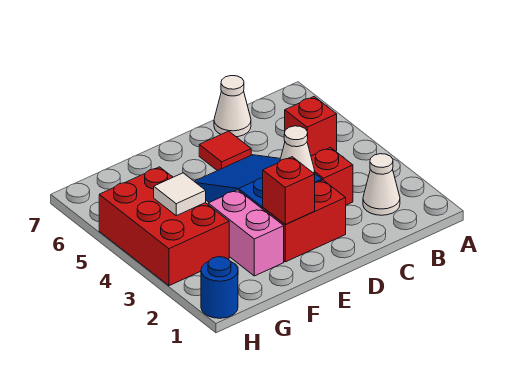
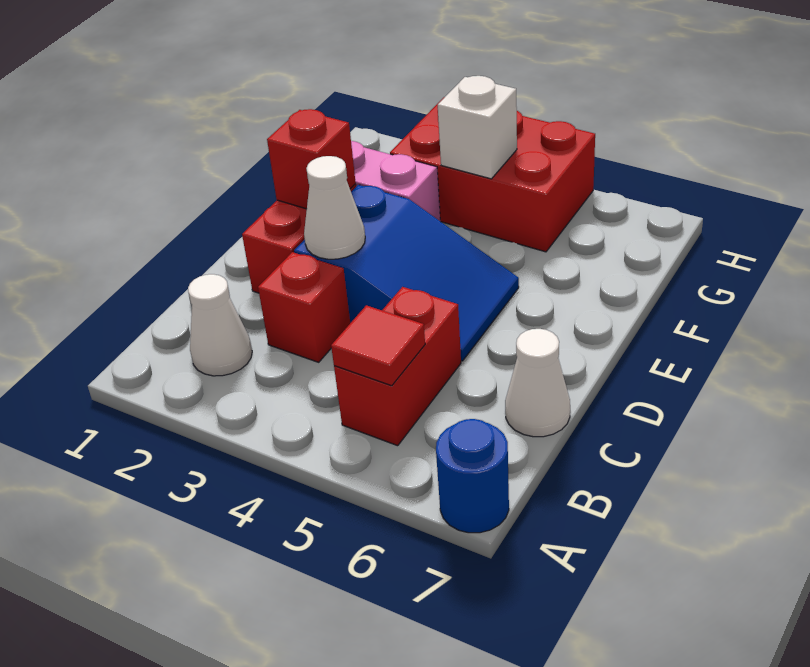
red 1x1 brick [285,97,337,156] -> red 1x2 brick [334,287,461,446]
red 1x1 tile [199,131,251,171] -> red 1x1 tile moved to [331,305,425,386]
white 1x1 tile [154,173,206,216] -> white 1x1 brick [437,76,517,179]
blue 1x1 round brick [201,257,238,318] -> blue 1x1 round brick moved to [436,419,509,533]

